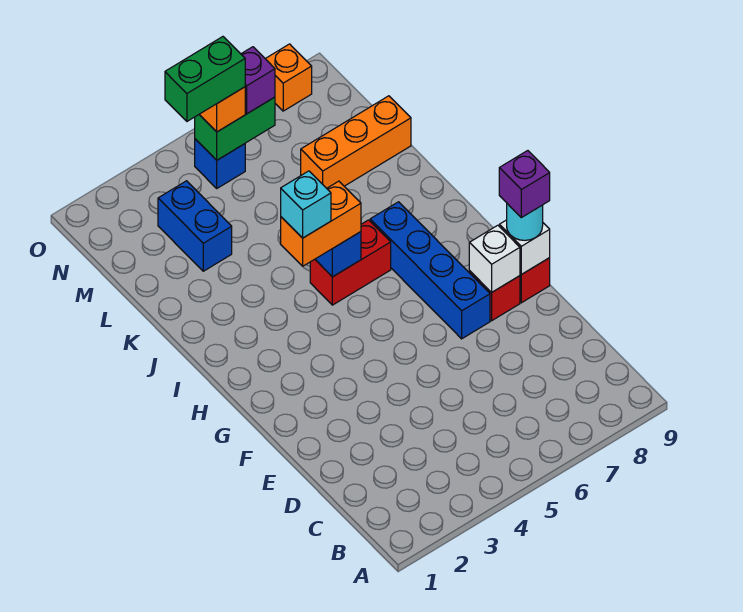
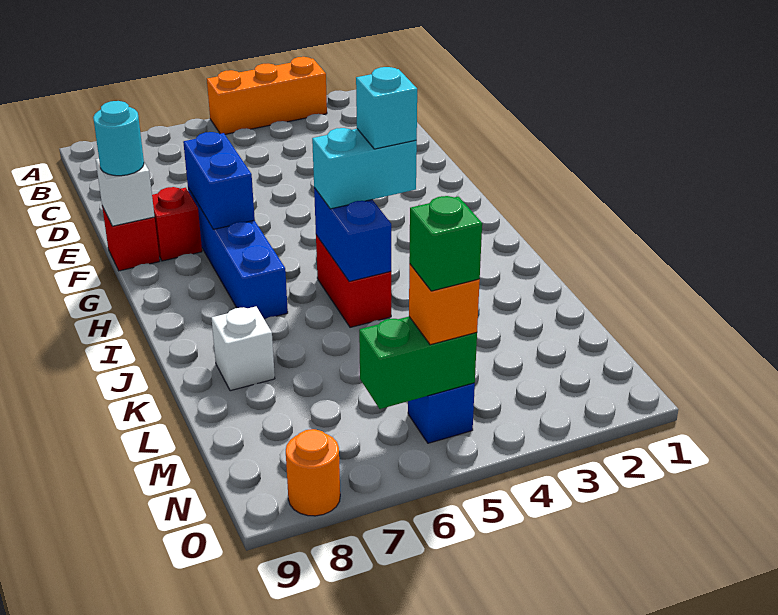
white 1x1 brick [469,225,520,293] -> white 1x1 brick moved to [212,307,275,391]
purple 1x1 brick [499,151,550,218] -> none
orange 1x2 brick [281,181,361,266] -> cyan 1x2 brick [312,128,417,209]
red 1x2 brick [310,220,391,305] -> red 1x2 brick turned to [316,235,391,327]
blue 1x2 brick [158,181,232,271] -> blue 1x2 brick moved to [183,132,255,229]
orange 1x3 brick [301,96,411,188] -> orange 1x3 brick moved to [207,57,327,134]
green 1x2 brick [165,37,245,121] -> green 1x1 brick [409,196,482,291]
purple 1x1 brick [241,47,275,114] -> none
orange 1x1 brick [265,44,312,111] -> orange 1x1 round brick [286,429,340,516]

